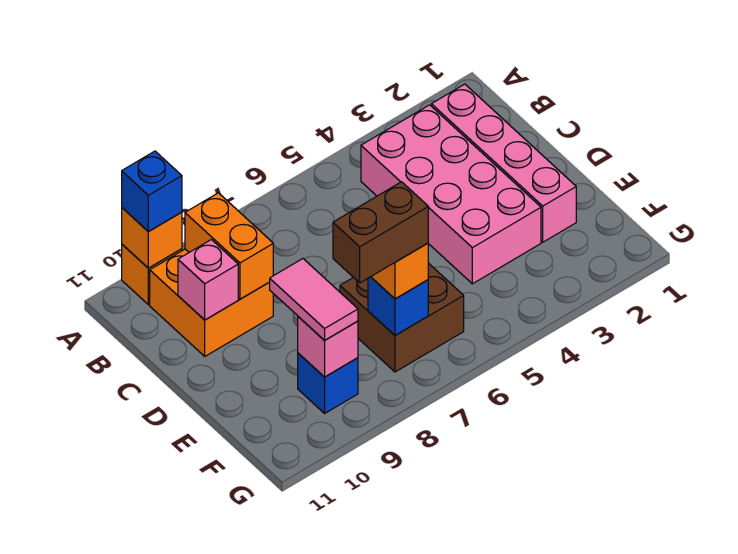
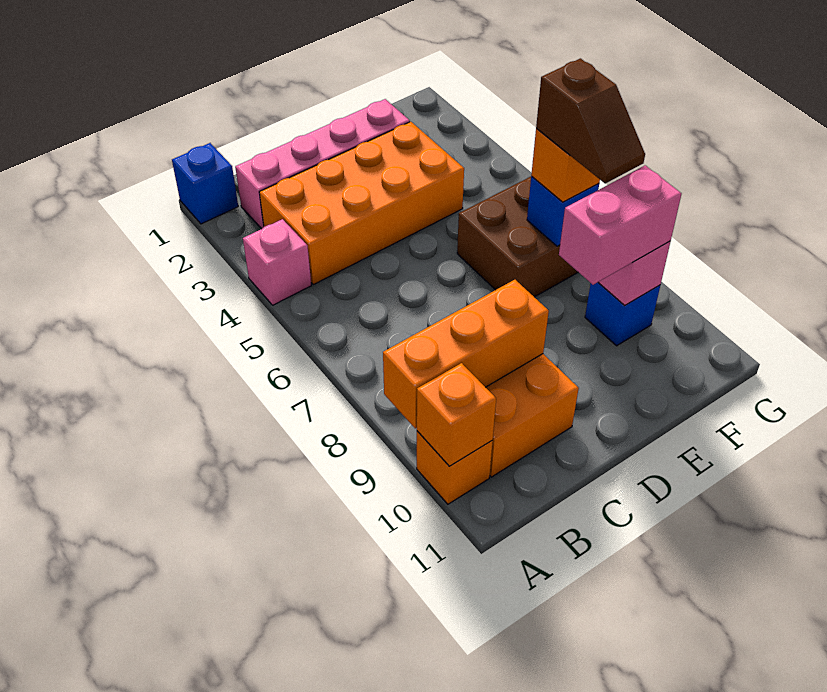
blue 1x1 brick [122,151,182,232] -> blue 1x1 brick moved to [172,143,238,224]
pink 2x4 brick [361,105,541,284] -> orange 2x4 brick [259,122,464,285]
orange 1x2 brick [185,193,273,299] -> orange 1x3 brick [383,280,549,428]
pink 1x1 brick [178,240,238,320] -> pink 1x1 brick moved to [243,219,311,305]
pink 1x2 tile [270,259,358,341] -> pink 1x2 brick [559,165,681,285]
brown 1x2 brick [333,182,428,283] -> brown 1x2 slope [536,58,645,183]

